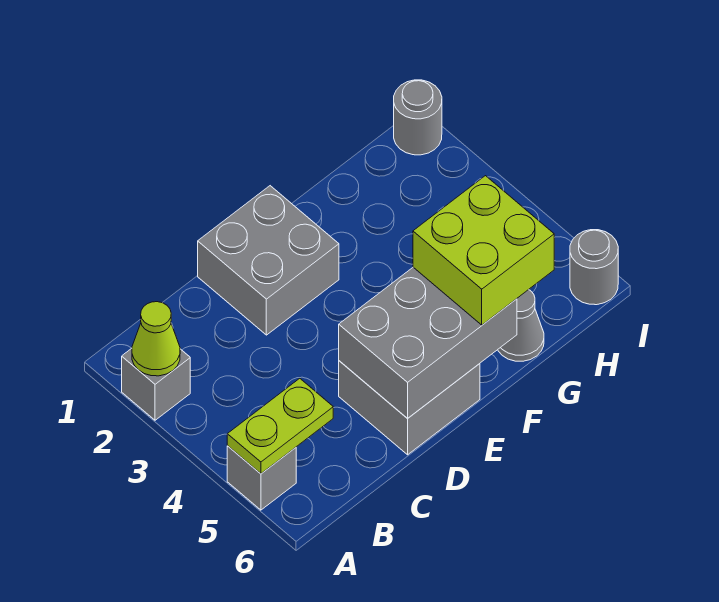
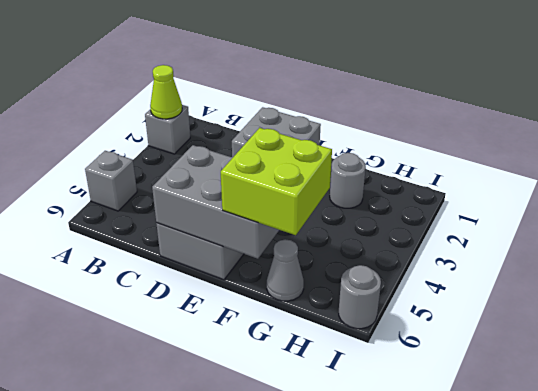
lime 1x2 plate [227,378,333,474] -> none
grey 1x1 round brick [394,80,442,155] -> grey 1x1 round brick moved to [330,153,366,208]

